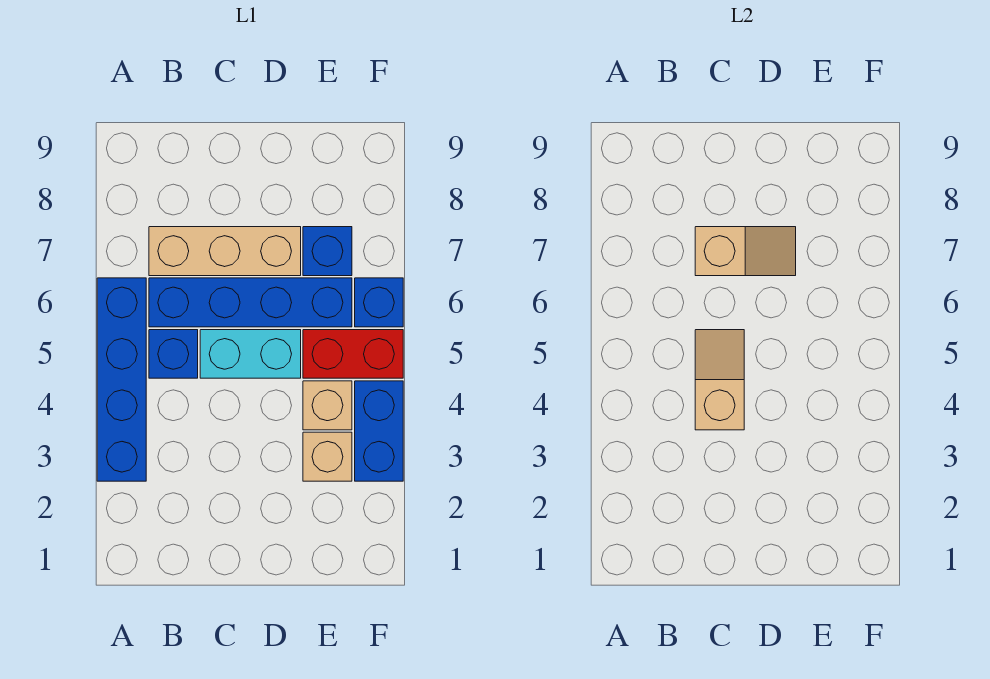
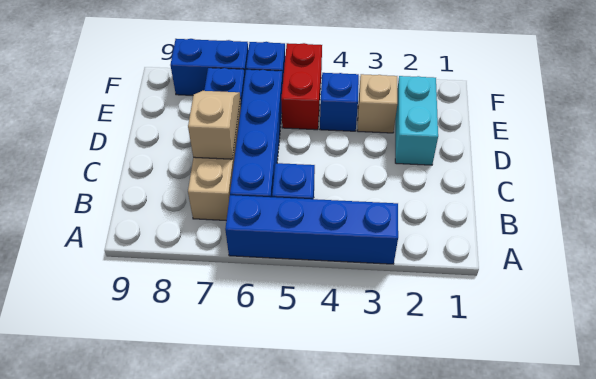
tan 1x2 slope [695,330,744,430] -> none
cyan 1x2 brick [200,330,301,378] -> cyan 1x2 brick moved to [395,76,438,165]
tan 1x1 brick [303,381,352,430] -> blue 1x1 brick [320,73,359,131]
blue 1x2 brick [355,381,403,481] -> blue 1x2 brick moved to [170,39,248,95]

